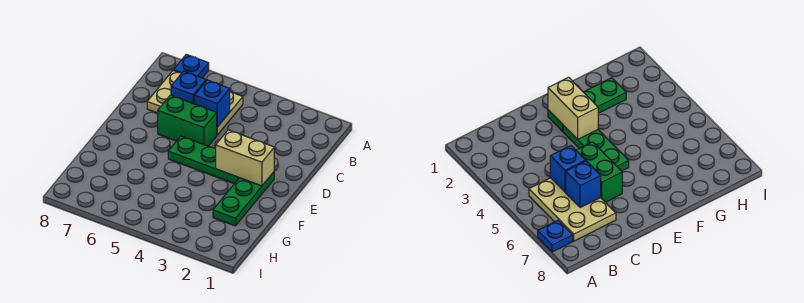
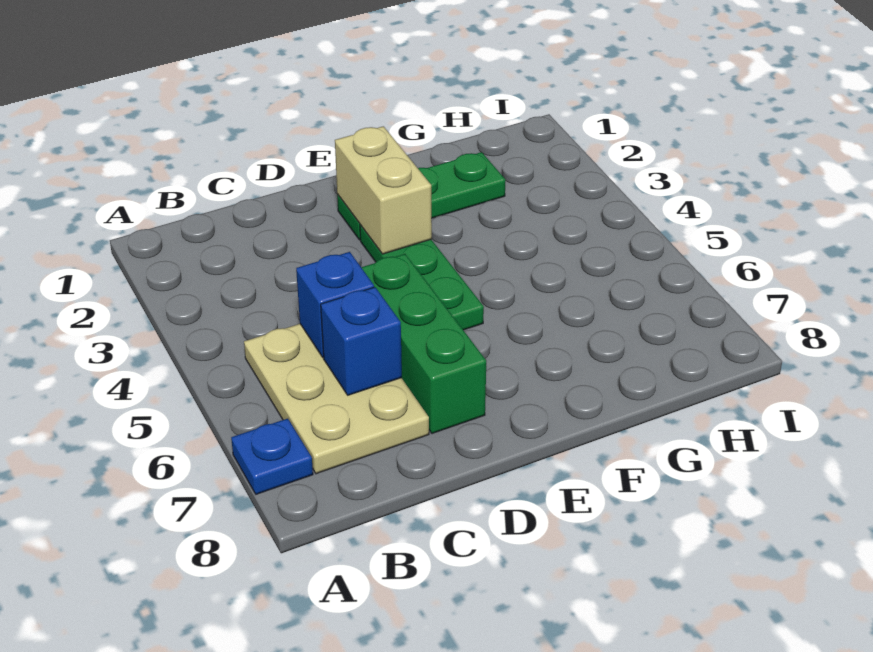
green 1x2 brick [158,95,217,146] -> green 1x3 brick [361,254,486,434]

